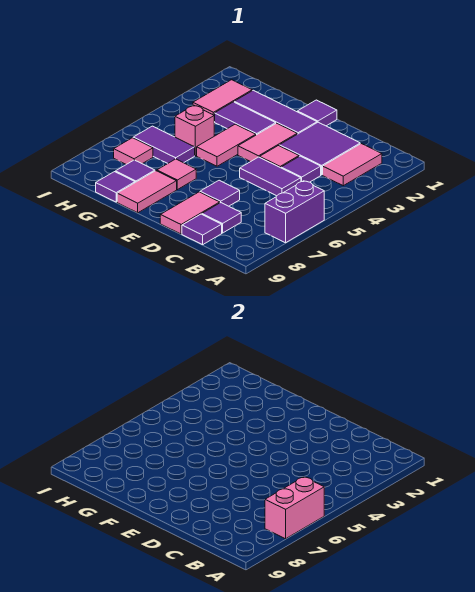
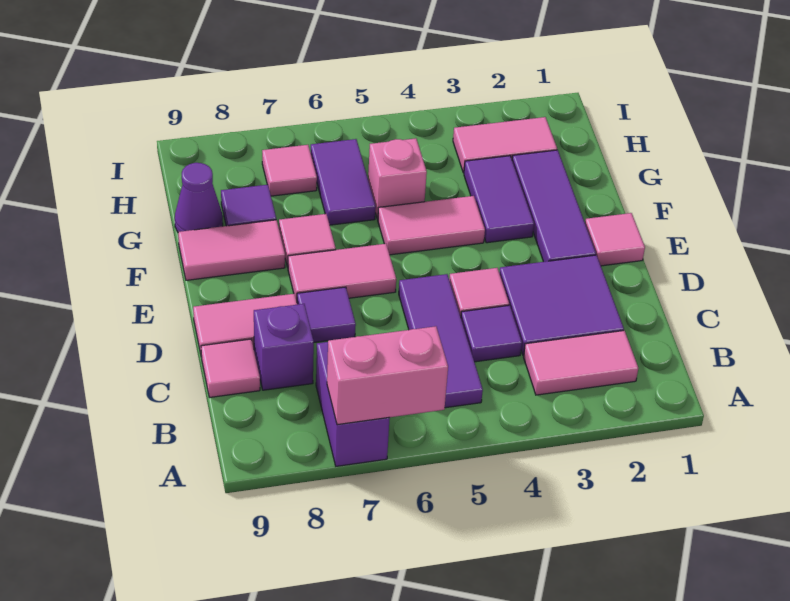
purple 1x2 brick [265,181,324,243] -> purple 1x2 brick turned to [316,342,390,466]
purple 1x2 tile [240,157,301,196] -> purple 1x3 tile [399,274,483,408]
purple 1x1 tile [202,203,241,233] -> purple 1x1 brick [254,304,314,390]
purple 1x1 tile [182,214,222,245] -> pink 1x1 tile [201,339,260,397]
purple 1x1 tile [297,100,337,126] -> pink 1x1 tile [585,213,645,266]
pink 1x2 tile [238,123,297,162] -> pink 1x2 tile moved to [288,244,396,301]
purple 1x1 tile [96,172,135,202] -> purple 1x1 cone [175,163,223,232]

